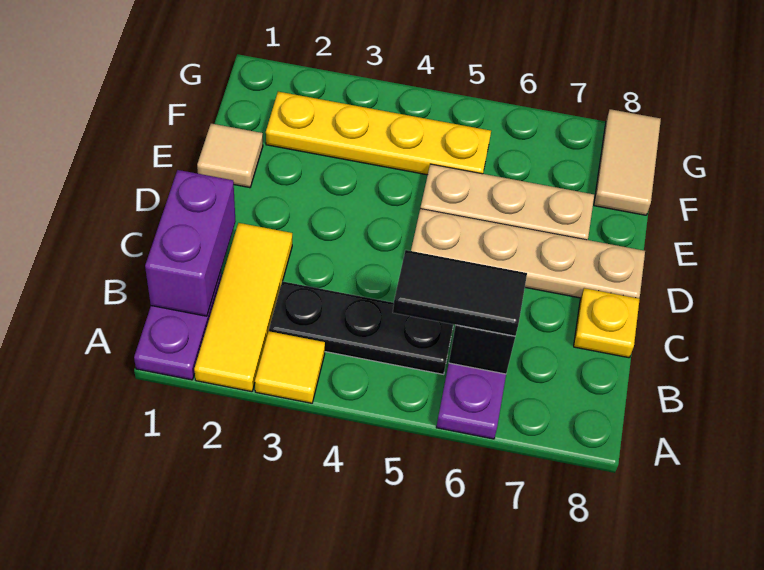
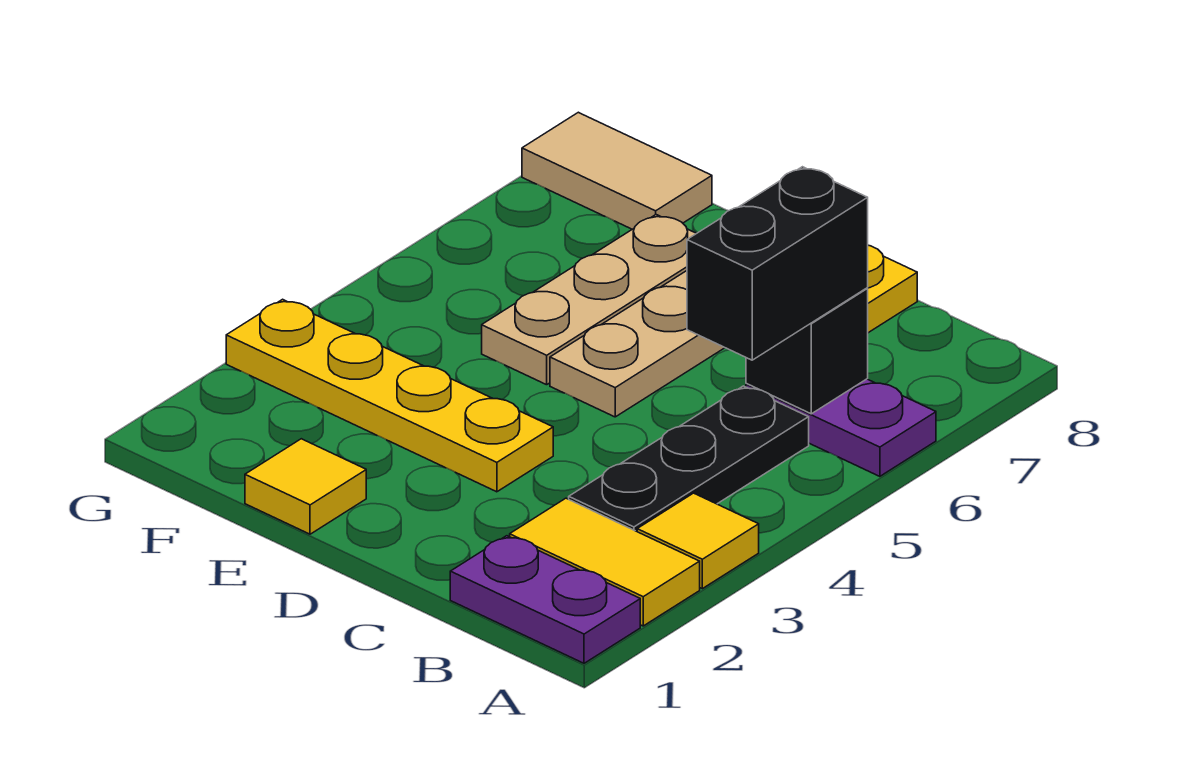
yellow 1x3 tile [194,223,292,392] -> yellow 1x2 tile [510,498,700,626]
purple 1x2 brick [145,170,236,316] -> none
black 1x2 tile [393,250,527,336] -> black 1x2 brick [687,167,868,360]
tan 1x1 tile [197,124,263,188] -> yellow 1x1 tile [245,439,366,534]
yellow 1x4 plate [266,92,491,175] -> yellow 1x4 plate turned to [226,299,553,492]

